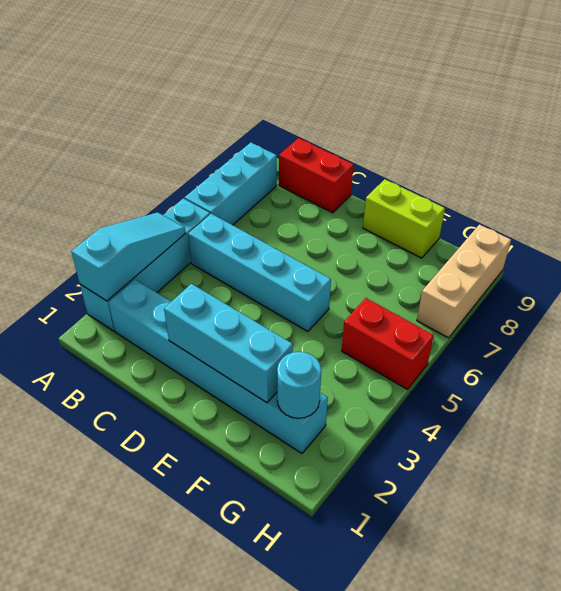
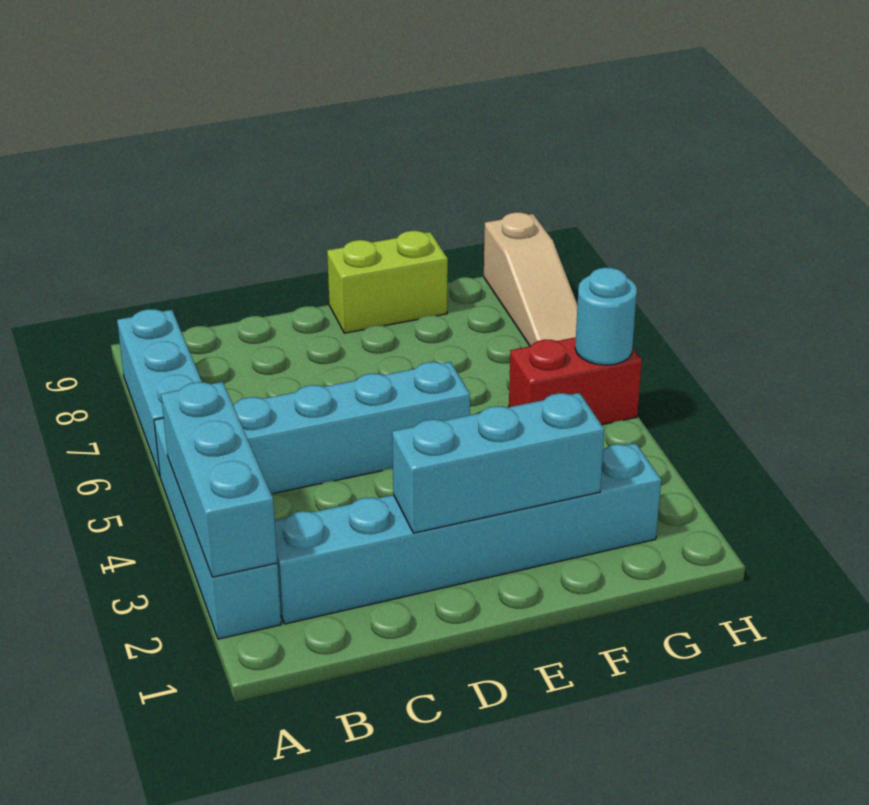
cyan 1x3 slope [71,212,185,301] -> cyan 1x3 brick [161,382,277,577]
red 1x2 brick [279,138,354,213] -> none
cyan 1x1 round brick [277,352,321,418] -> cyan 1x1 round brick moved to [575,268,637,365]
tan 1x3 brick [417,225,511,338] -> tan 1x3 slope [484,212,578,346]

